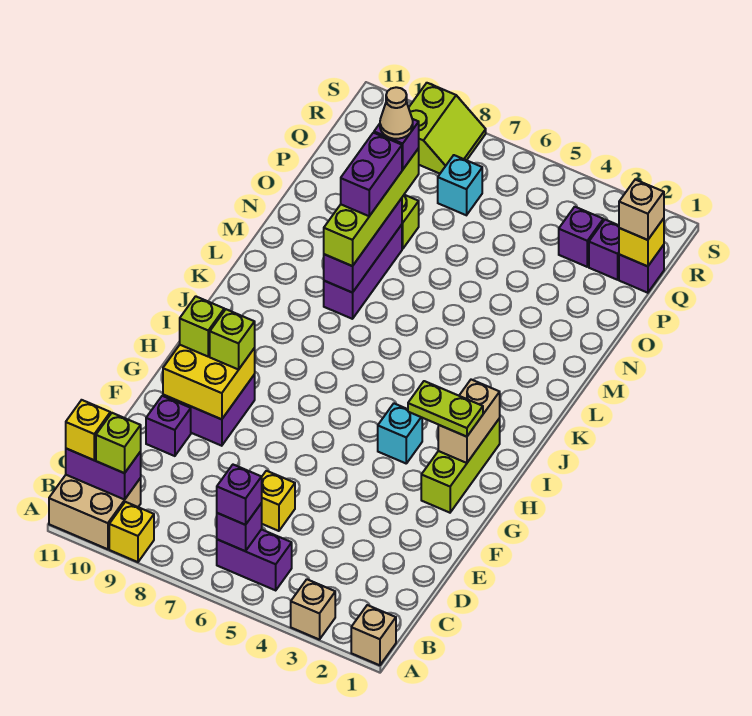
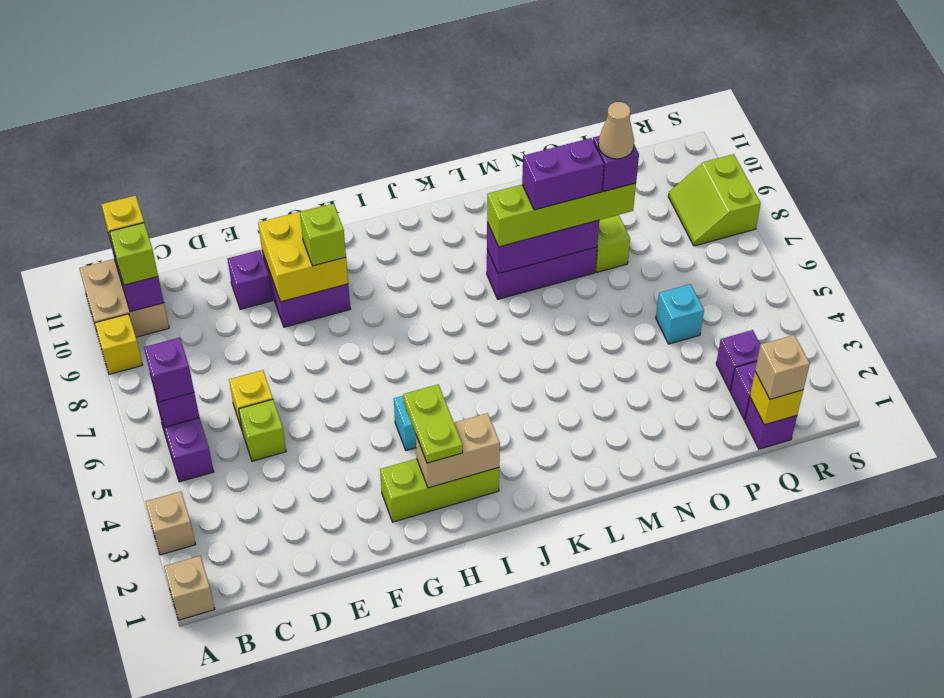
lime 1x1 brick [180,296,224,356] -> lime 1x1 brick moved to [239,399,286,461]
cyan 1x1 brick [438,155,482,215] -> cyan 1x1 brick moved to [656,284,704,344]
lime 2x2 slope [409,83,486,174] -> lime 2x2 slope turned to [668,154,761,246]

